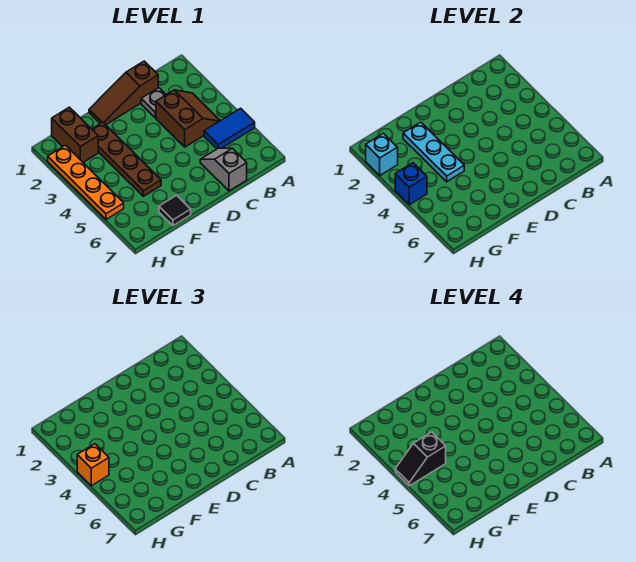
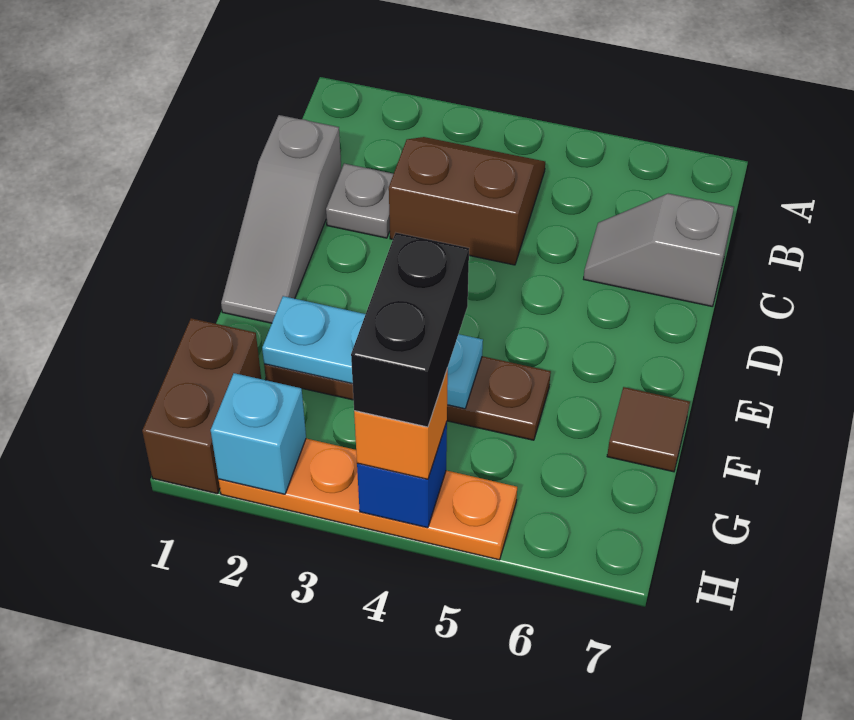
blue 1x2 tile [204,108,255,149] -> none
brown 1x3 slope [89,61,158,125] -> grey 1x3 slope [221,115,341,323]
black 1x1 tile [159,195,191,225] -> brown 1x1 tile [607,387,690,472]
brown 1x2 brick [52,107,98,162] -> brown 1x2 brick turned to [142,318,261,494]
black 1x2 slope [395,432,446,486] -> black 1x2 brick [351,233,469,427]

